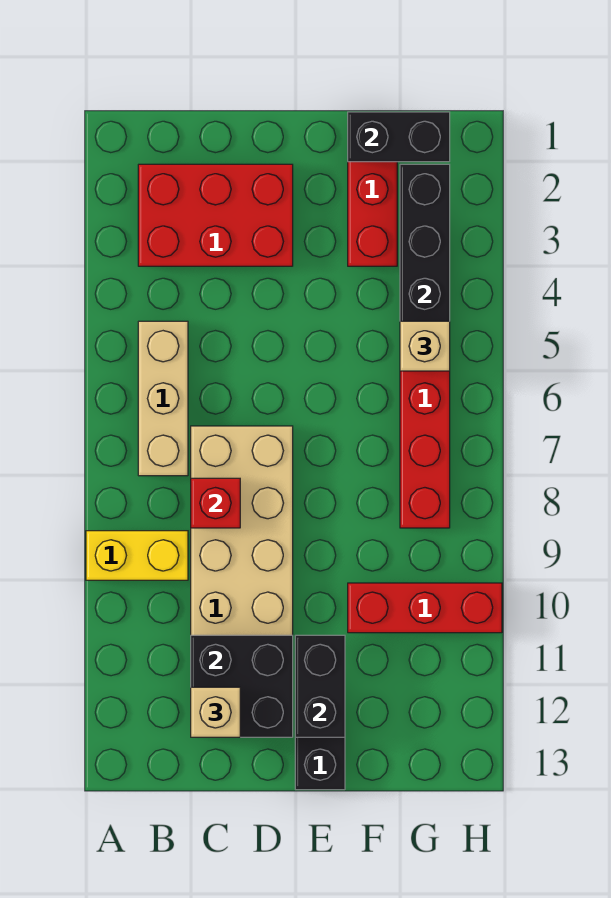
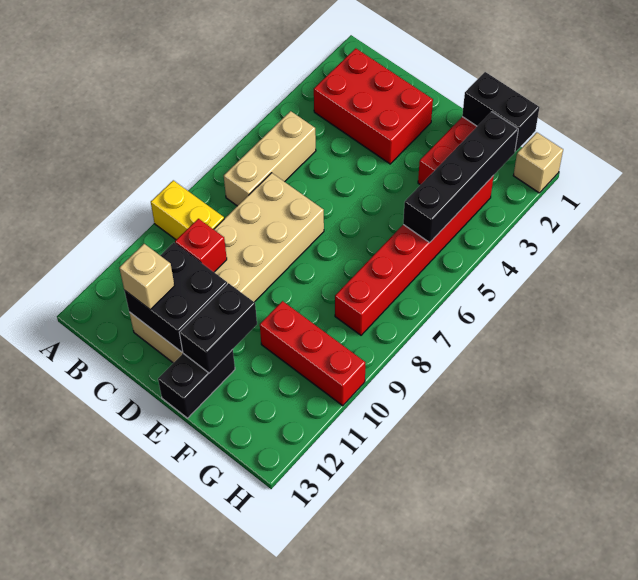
red 1x1 brick [191,478,240,528] -> red 1x1 brick moved to [175,219,227,272]
tan 1x1 brick [400,321,450,371] -> tan 1x1 brick moved to [513,132,563,193]

